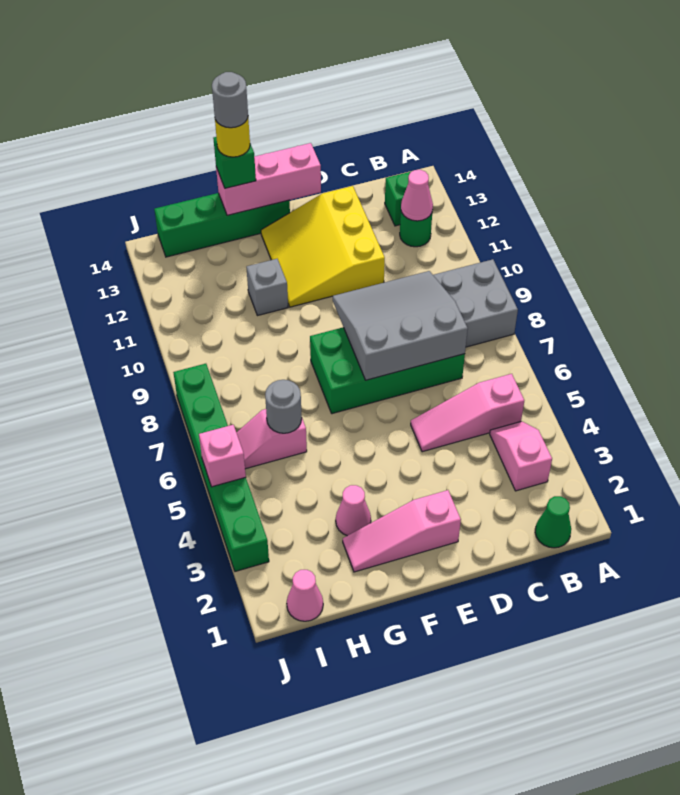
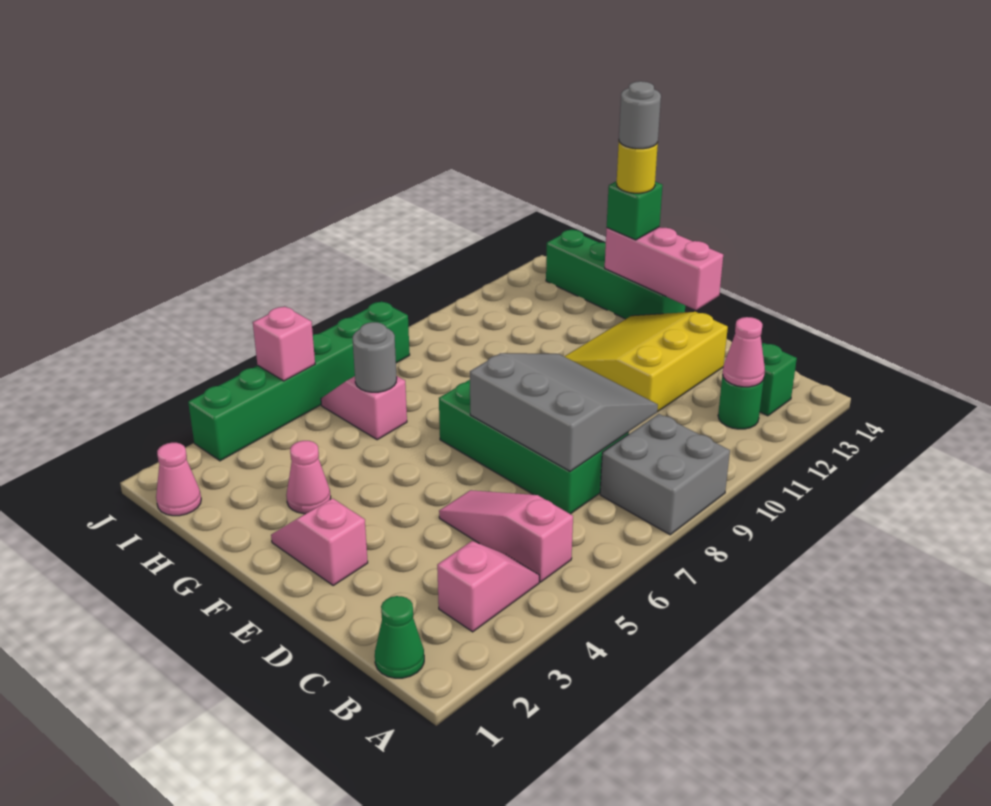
pink 1x3 slope [343,490,461,572] -> pink 1x2 slope [271,499,368,585]
grey 1x1 brick [246,259,288,316] -> none

